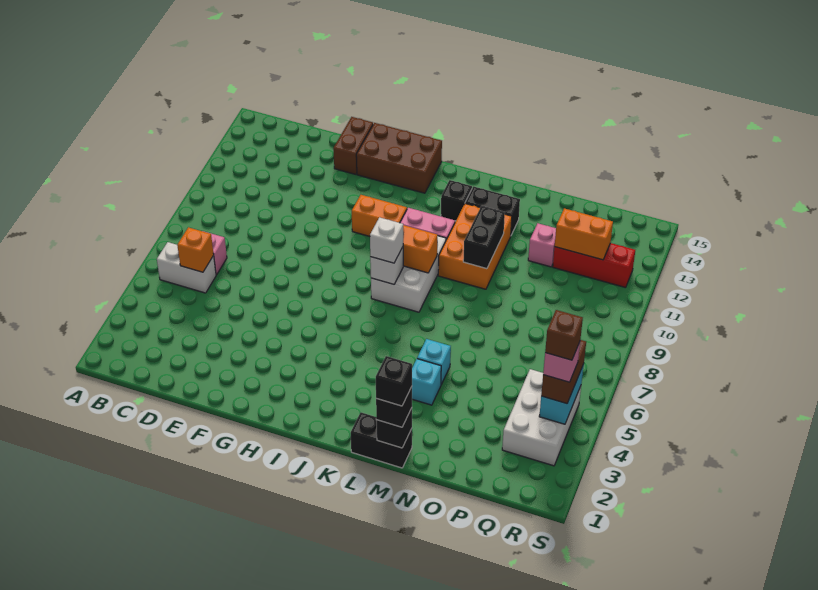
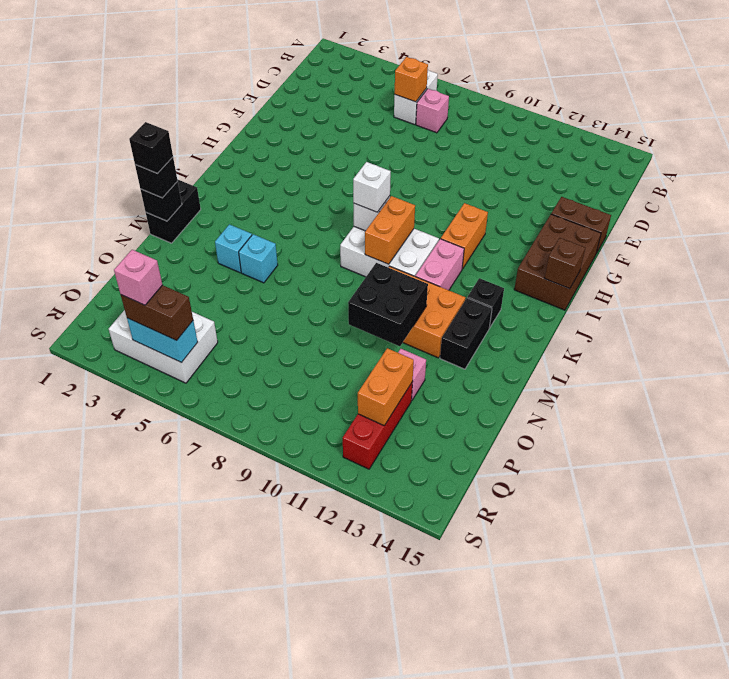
black 1x2 brick [463,206,505,269] -> black 2x2 brick [348,263,428,346]
brown 1x1 brick [545,310,583,360] -> brown 1x1 brick moved to [544,238,585,289]

